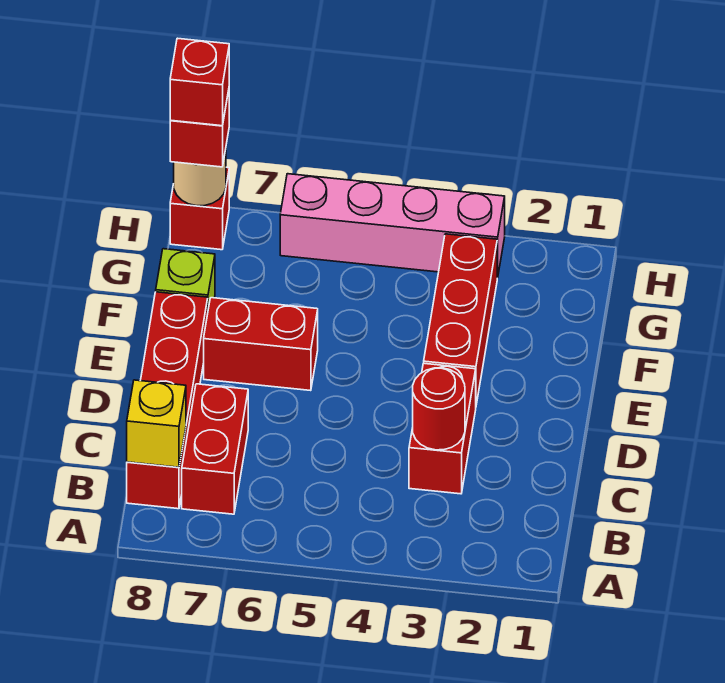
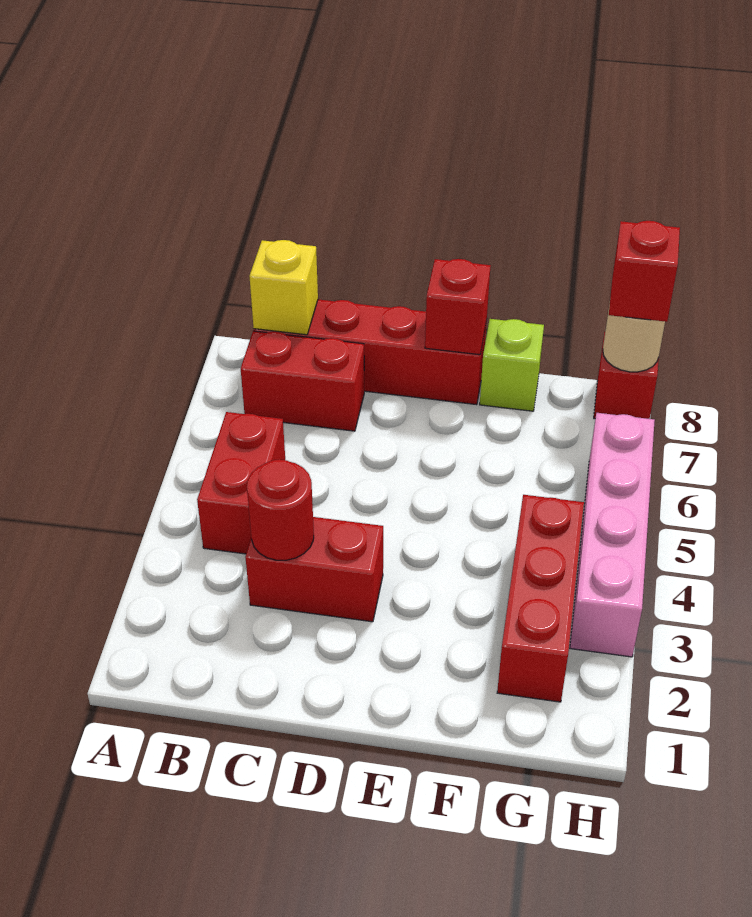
red 1x3 brick [424,234,497,405] -> red 1x3 brick turned to [497,495,584,702]
red 1x2 brick [204,298,318,391] -> red 1x2 brick moved to [197,412,285,554]
red 1x1 brick [170,38,229,126] -> red 1x1 brick moved to [425,259,491,355]

